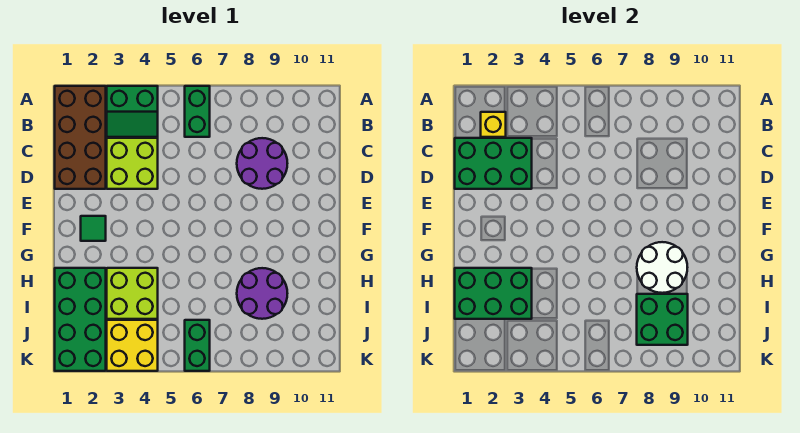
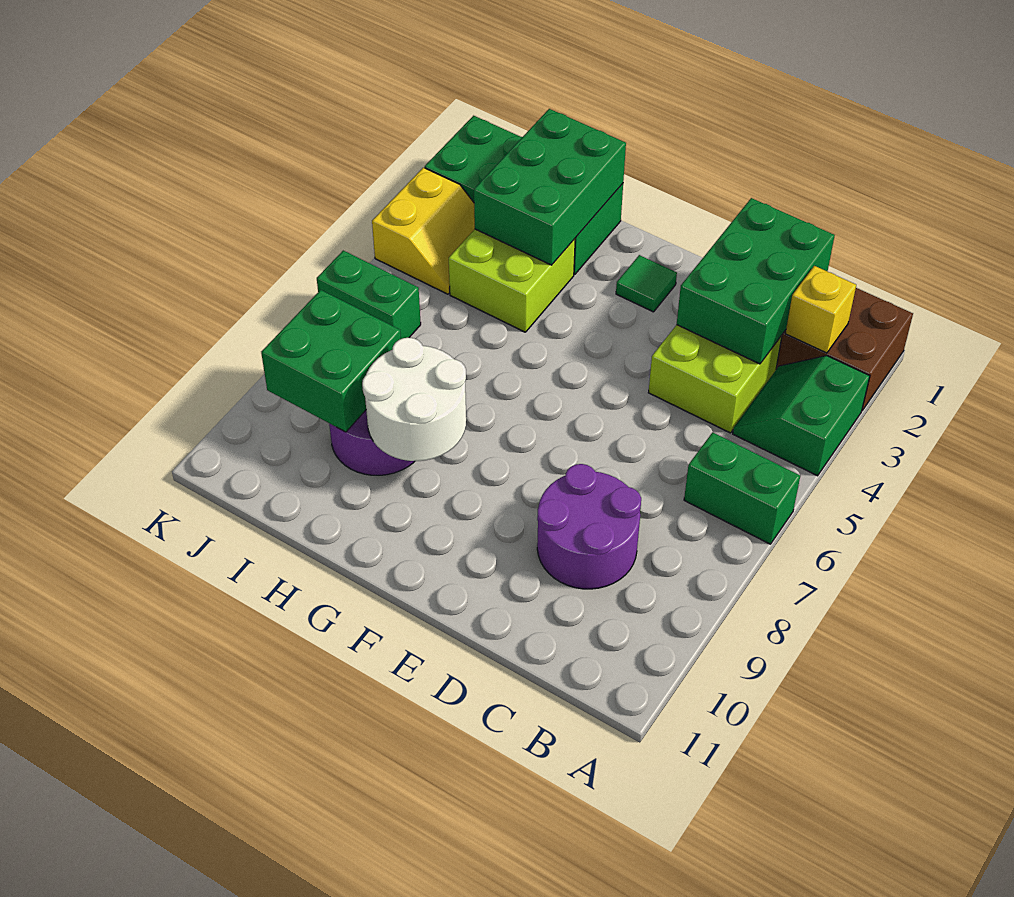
yellow 2x2 brick [107,320,158,371] -> yellow 2x2 slope [372,168,475,294]

